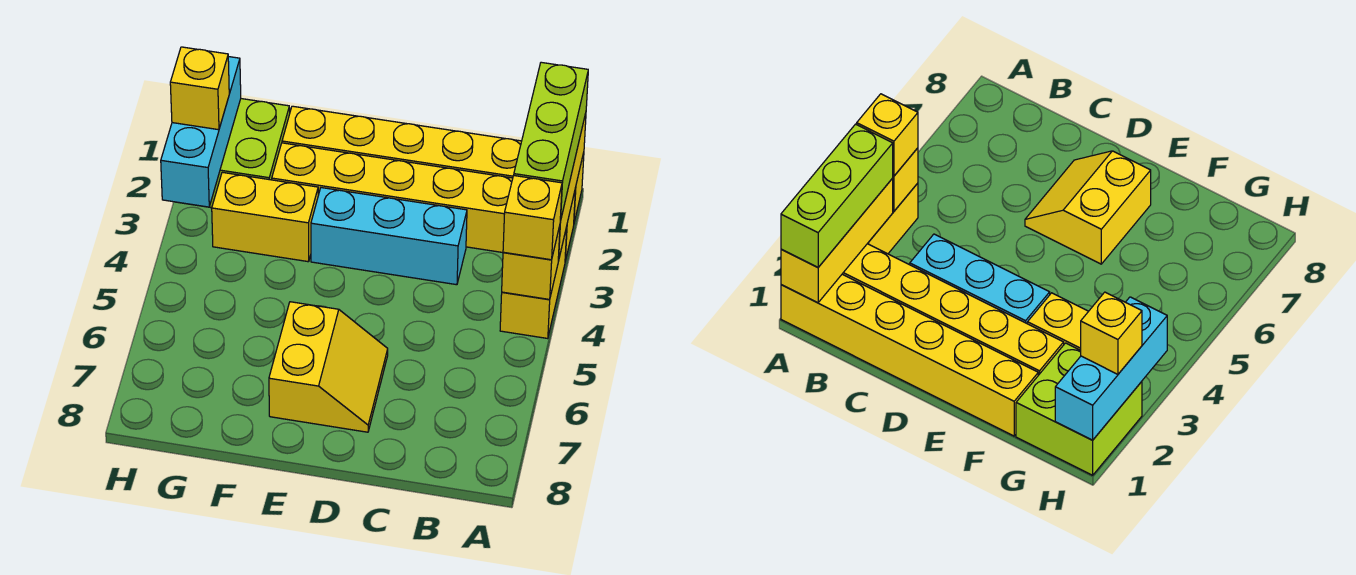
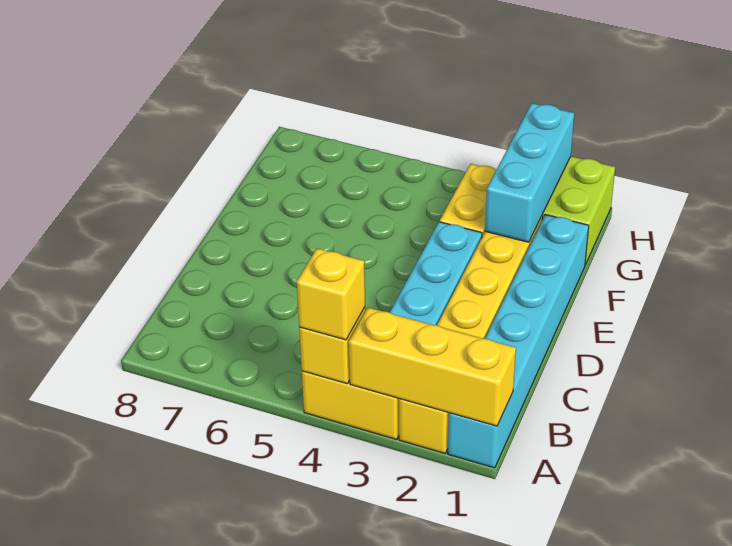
yellow 1x6 brick [282,106,584,222] -> cyan 1x6 brick [448,215,589,468]
lime 1x3 brick [514,62,588,221] -> none
yellow 2x2 slope [269,302,388,432] -> none
cyan 1x3 brick [161,57,241,207] -> cyan 1x3 brick turned to [485,103,574,242]
yellow 1x1 brick [170,47,229,130] -> none

